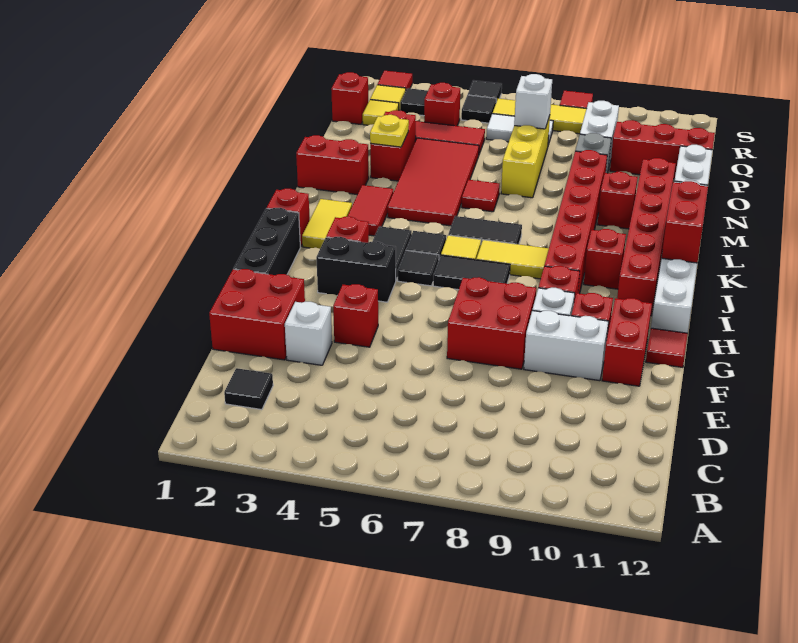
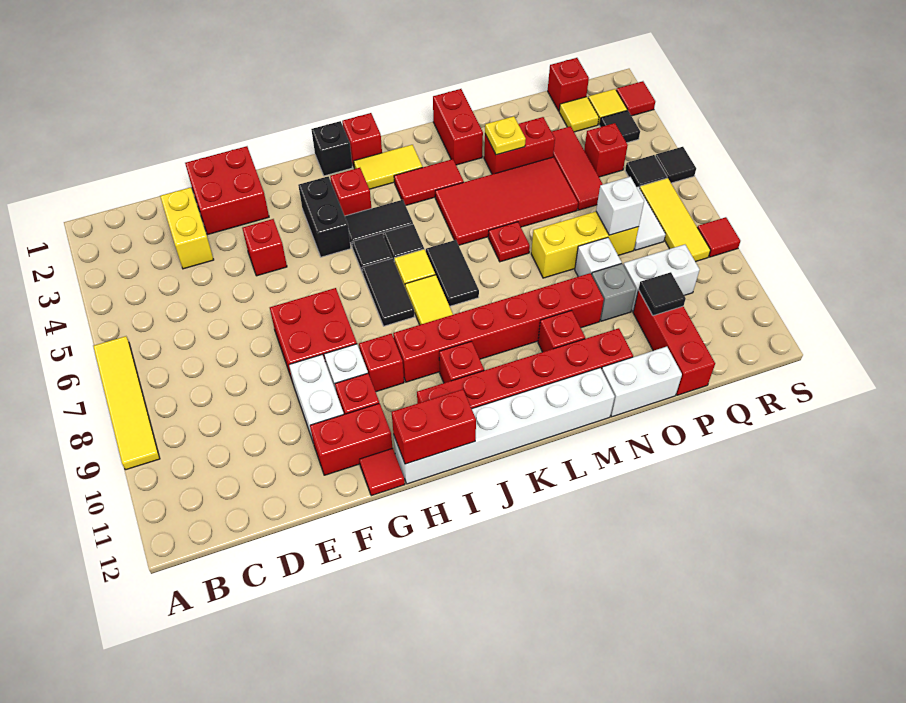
none -> yellow 1x4 tile [93,336,160,470]
black 1x1 tile [224,368,273,410] -> black 1x1 tile moved to [638,272,686,316]
none -> yellow 1x2 brick [160,187,214,269]
white 1x1 brick [285,302,332,365] -> white 1x1 brick moved to [575,237,622,277]
black 1x3 brick [233,208,300,275] -> black 1x1 brick [311,121,352,176]
red 1x2 brick [662,181,708,263] -> red 1x2 brick moved to [392,389,476,464]
red 1x1 tile [462,180,500,212] -> red 1x1 plate [488,222,530,262]

